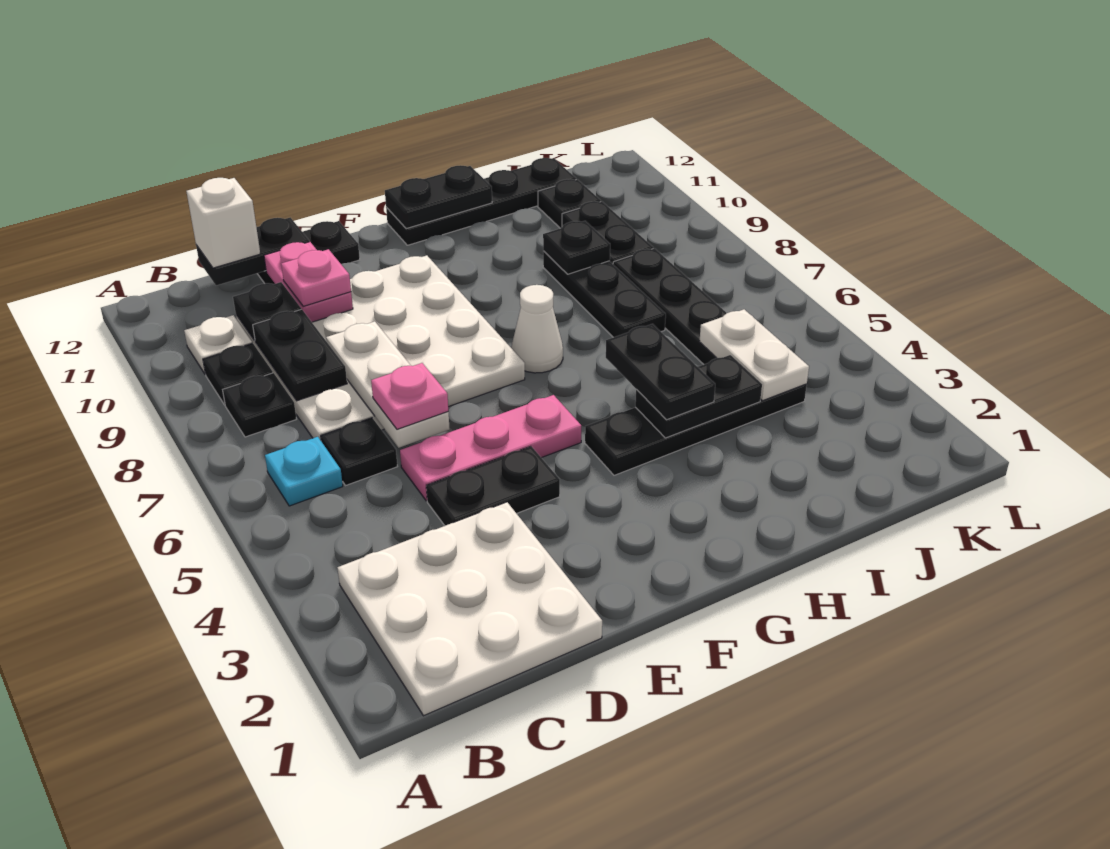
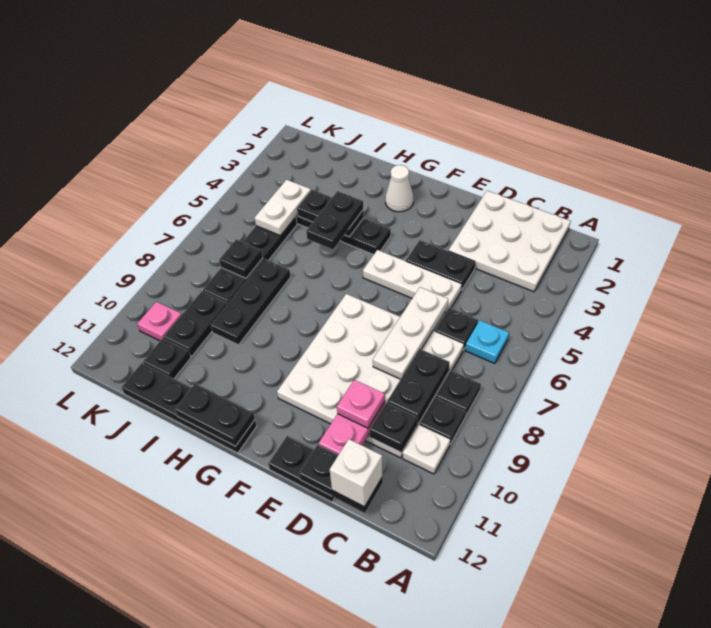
pink 1x3 plate [400,395,581,501] -> white 1x3 plate [363,250,462,312]
pink 1x1 plate [371,363,448,429] -> pink 1x1 plate moved to [137,302,182,341]
white 1x1 cone [511,285,563,373] -> white 1x1 cone moved to [385,165,413,212]
black 1x1 plate [543,221,610,274] -> black 1x1 plate moved to [219,239,263,278]

